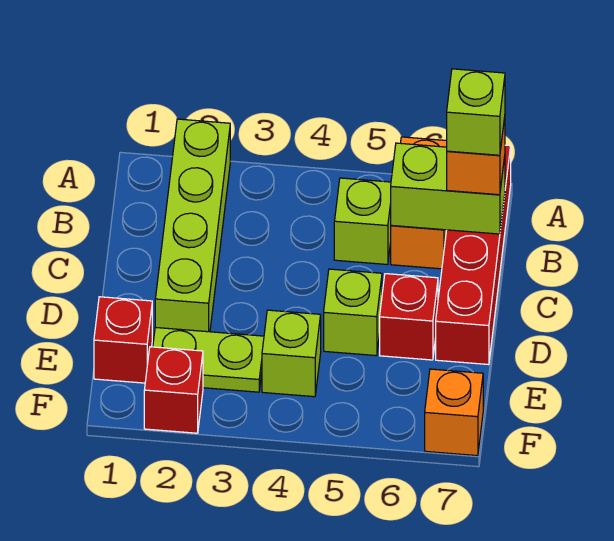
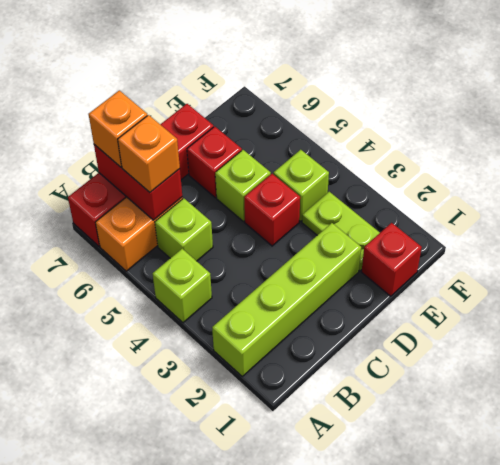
lime 1x2 brick [391,143,505,234] -> red 1x2 brick [94,145,182,220]
lime 1x1 brick [447,69,505,155] -> lime 1x1 brick moved to [153,249,212,323]
red 1x1 brick [144,347,203,433] -> red 1x1 brick moved to [244,174,300,246]
orange 1x1 brick [425,369,483,456] -> orange 1x1 brick moved to [118,115,180,192]

